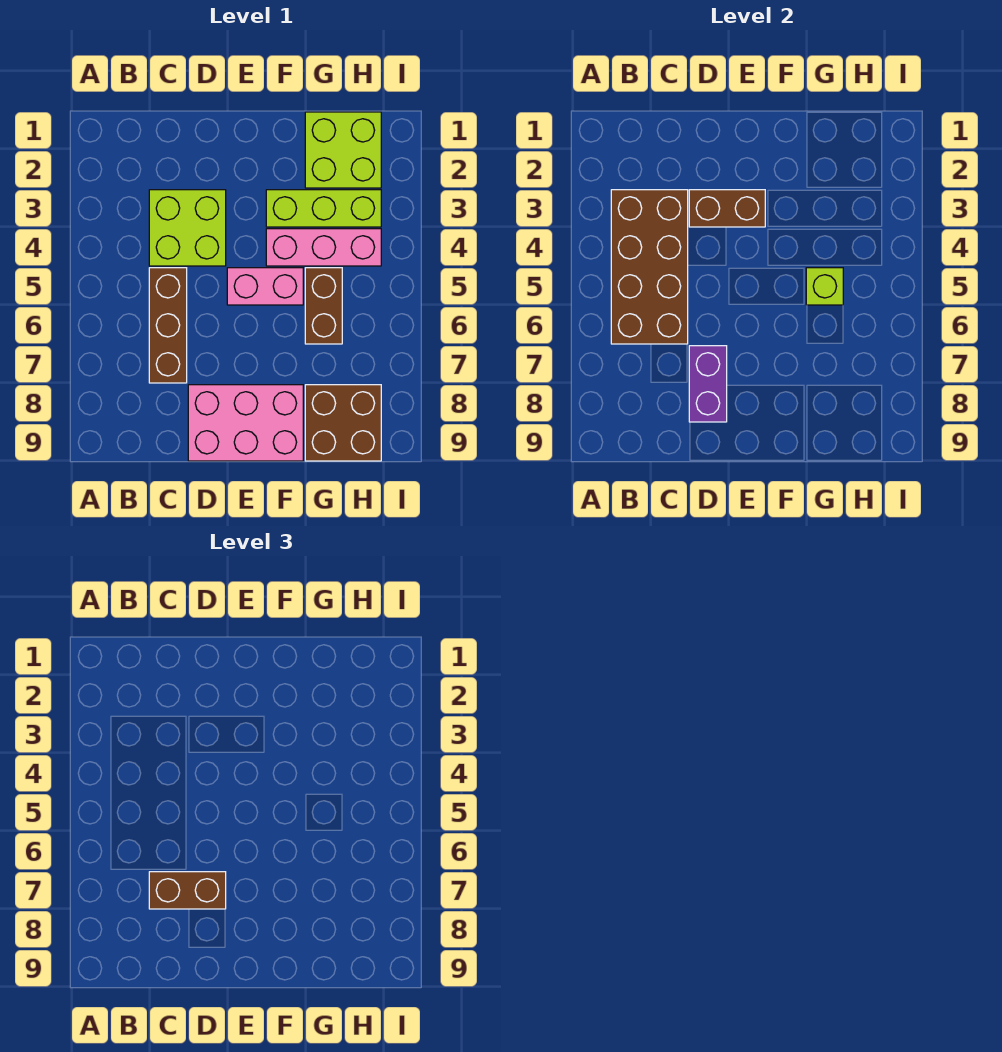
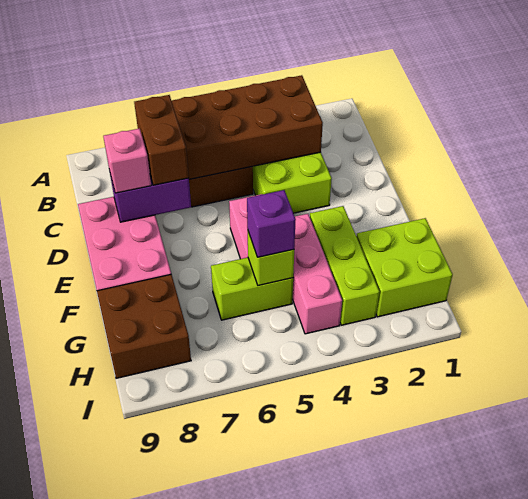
brown 1x2 brick [689,190,765,227] -> none
none -> pink 1x1 brick [103,128,151,193]
brown 1x2 brick [305,268,342,344] -> lime 1x2 brick [211,258,293,320]
none -> purple 1x1 brick [247,190,296,257]

